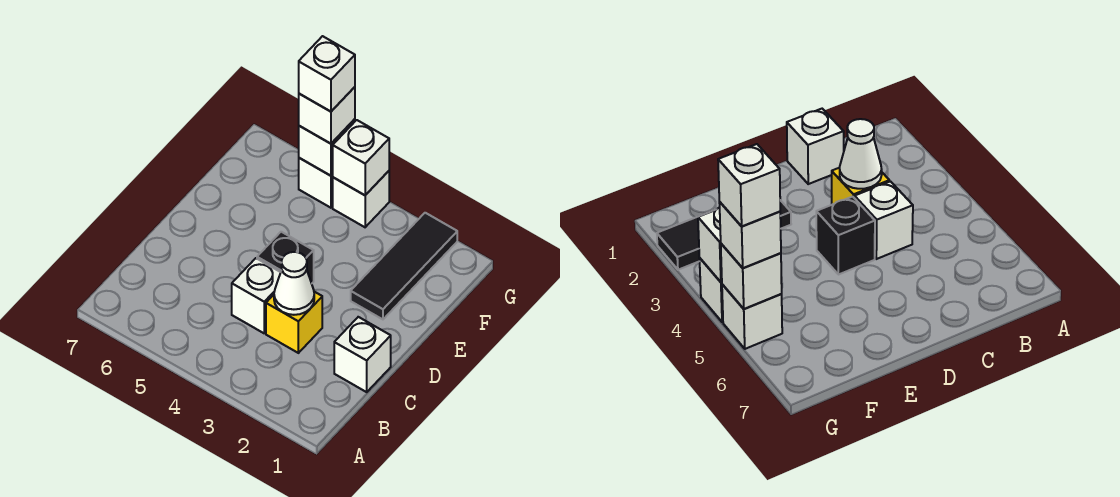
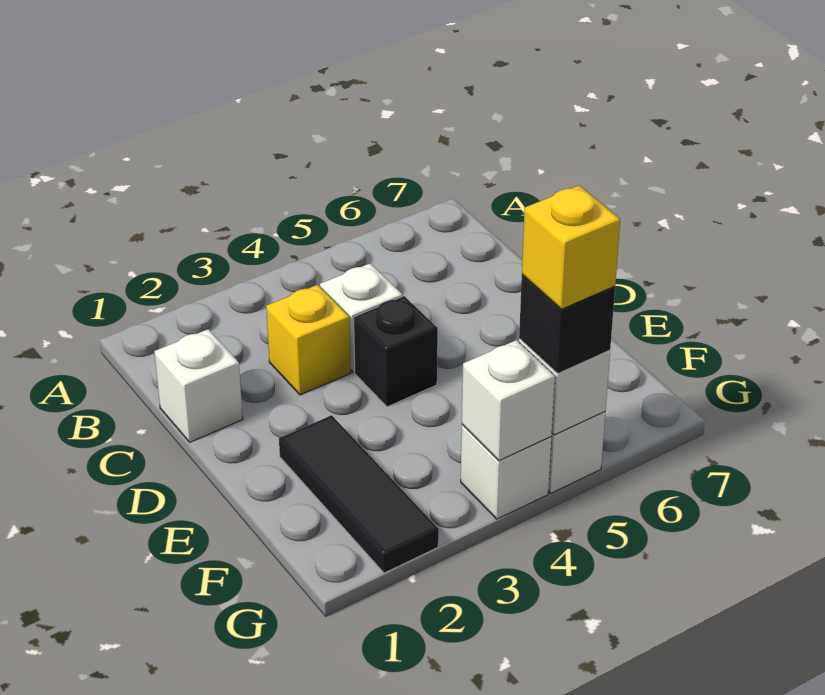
white 1x1 cone [274,252,314,315] -> none
white 1x1 brick [299,87,355,144] -> black 1x1 brick [519,275,615,373]
white 1x1 brick [299,36,355,112] -> yellow 1x1 brick [522,186,620,309]

